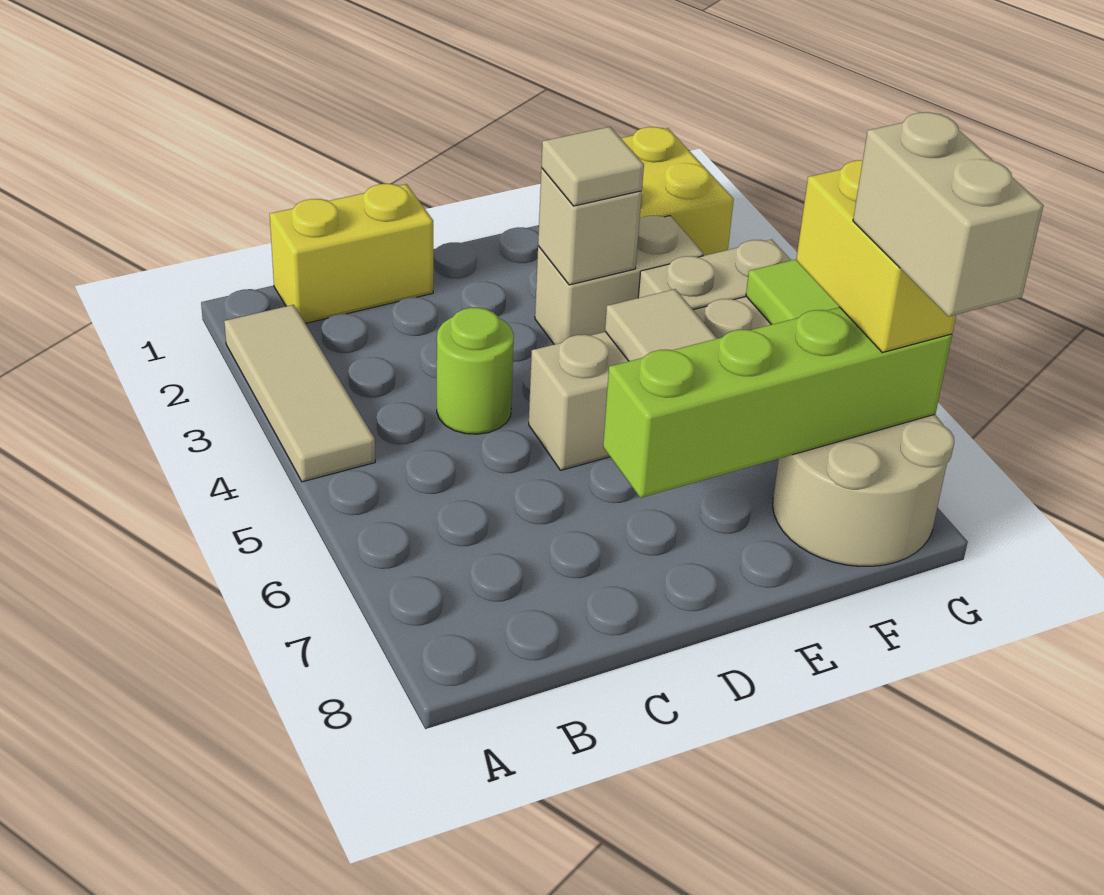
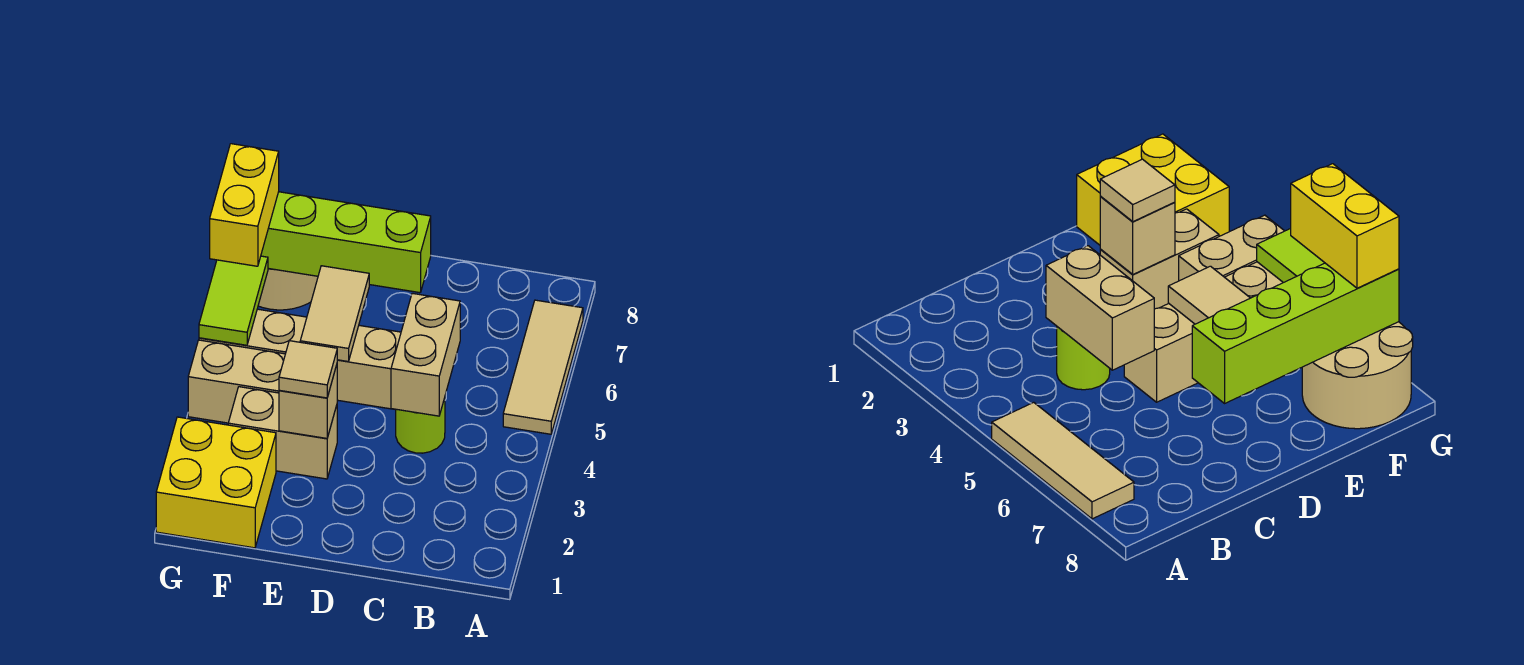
tan 1x3 tile [224,305,375,482] -> tan 1x3 tile moved to [503,300,583,434]
yellow 1x2 brick [270,184,433,323] -> none
tan 1x2 brick [853,112,1043,317] -> tan 1x2 brick moved to [391,293,460,416]

